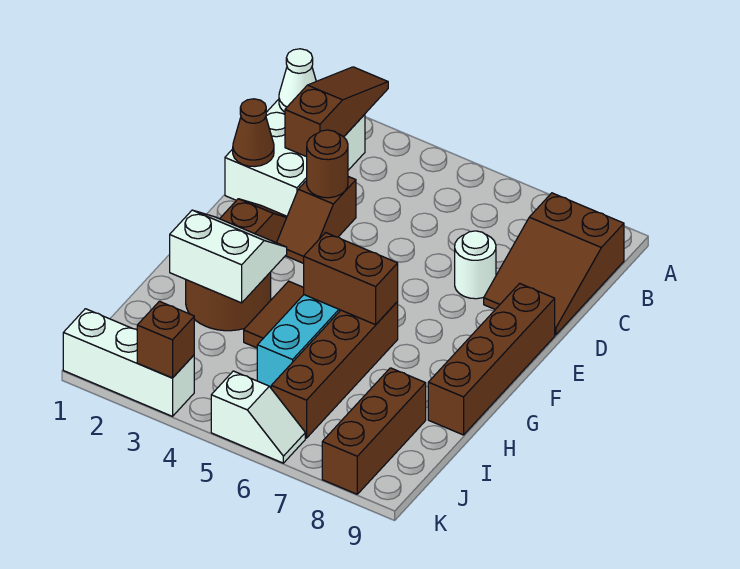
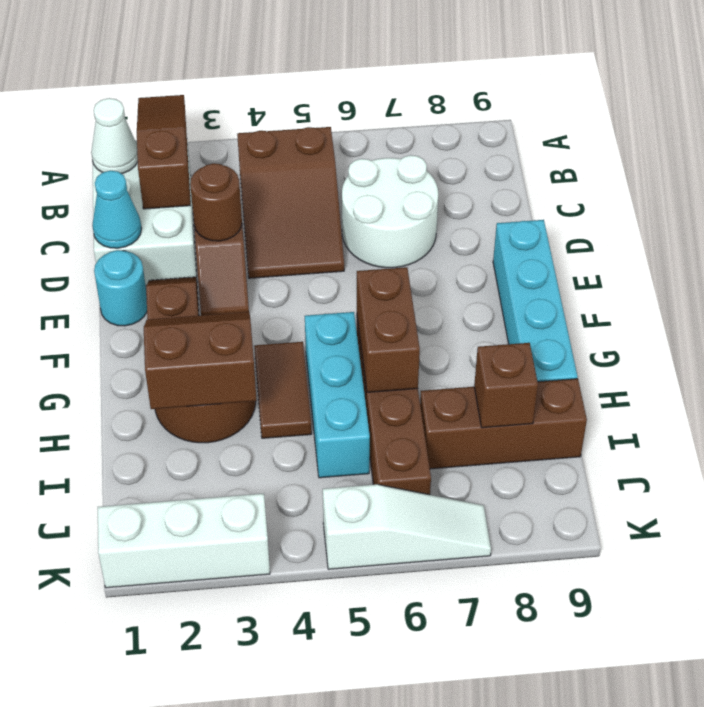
brown 2x3 slope [484,193,624,335] -> brown 2x3 slope moved to [237,127,344,278]
brown 1x1 cone [233,99,274,167] -> cyan 1x1 cone [92,171,141,248]
white 1x1 round brick [455,231,496,299] -> white 2x2 round brick [342,155,438,268]
none -> cyan 1x1 round brick [94,250,147,326]
brown 1x4 brick [428,283,555,435] -> cyan 1x4 brick [493,220,578,382]
white 2x2 slope [170,210,287,303] -> brown 2x2 slope [144,312,257,409]
brown 1x2 brick [304,233,398,325] -> brown 1x2 brick turned to [357,267,420,392]
brown 1x3 brick [322,368,426,494] -> brown 1x3 brick turned to [420,379,587,469]
brown 1x1 brick [137,301,194,378] -> brown 1x1 brick moved to [474,343,538,428]
white 1x2 slope [211,371,305,463] -> white 1x3 slope [323,484,491,569]

